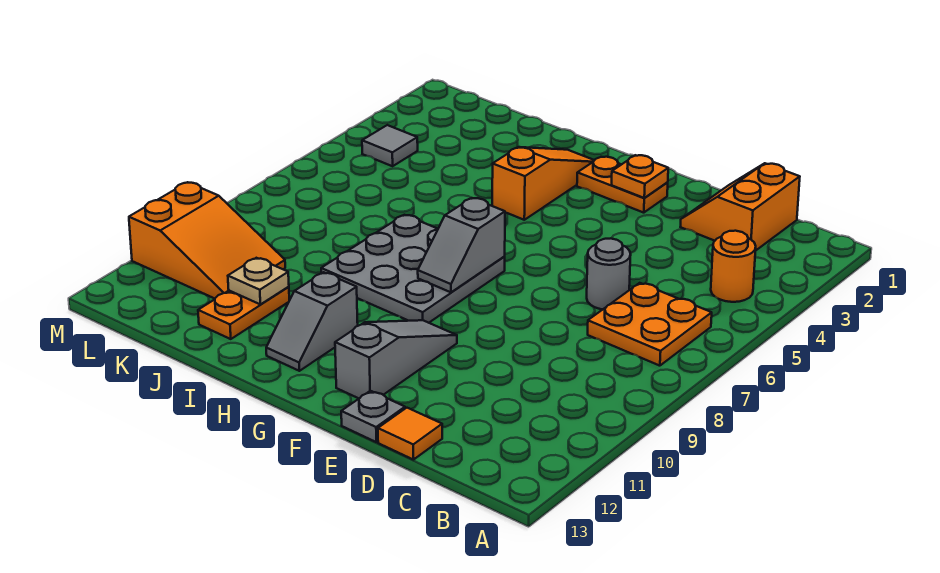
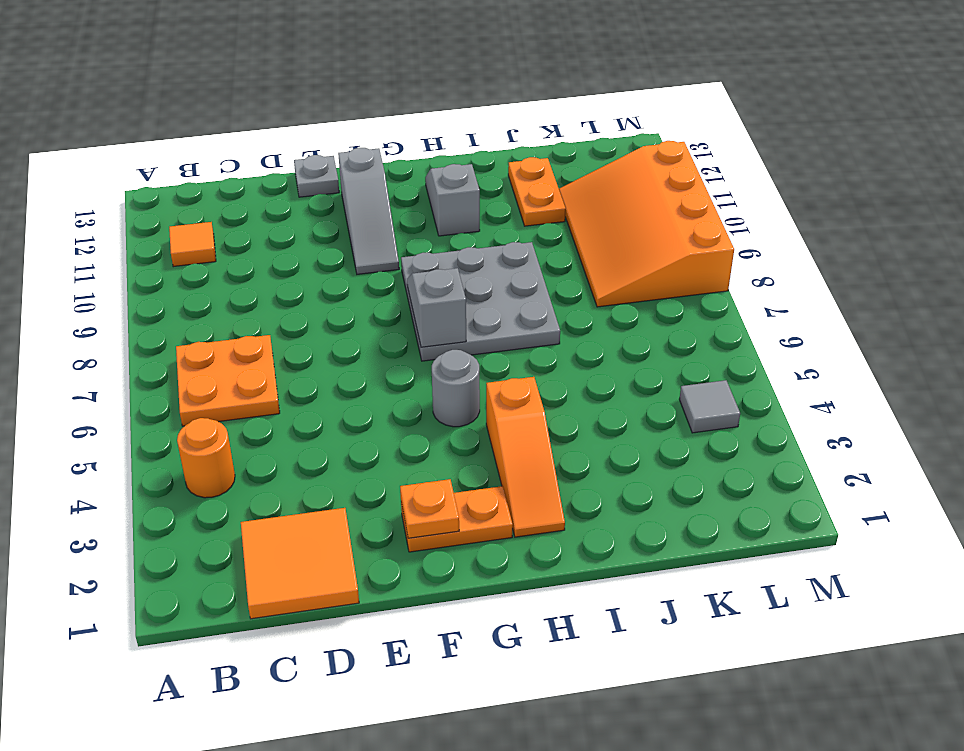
orange 2x2 slope [681,163,800,250] -> orange 2x2 tile [241,508,359,619]
grey 1x1 round brick [587,238,631,309] -> grey 1x1 round brick moved to [432,350,480,427]
orange 1x1 tile [378,408,442,460] -> orange 1x1 tile moved to [169,222,216,267]
tan 1x1 plate [228,258,289,304] -> none
orange 2x3 slope [129,182,285,299] -> orange 3x4 slope [559,141,734,307]

